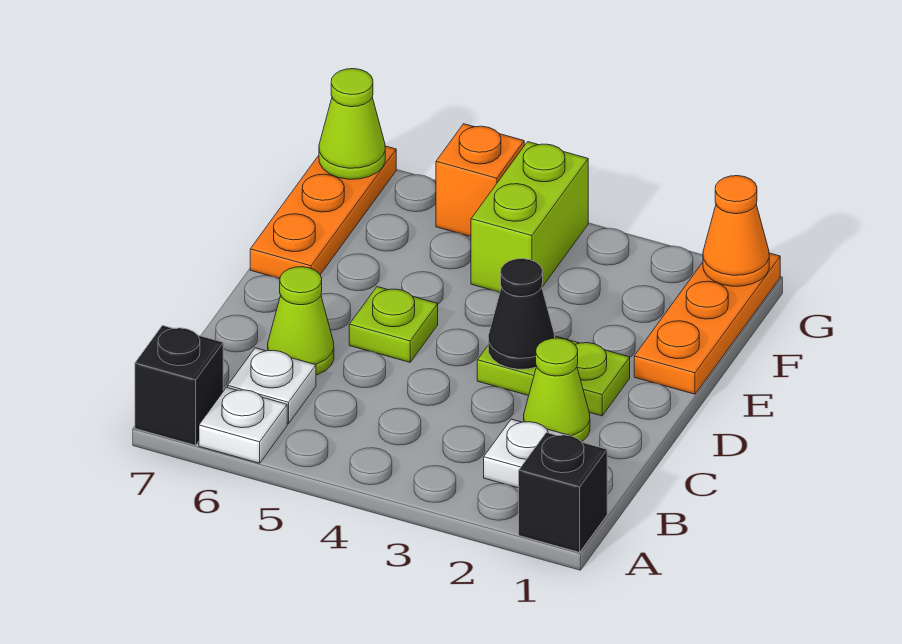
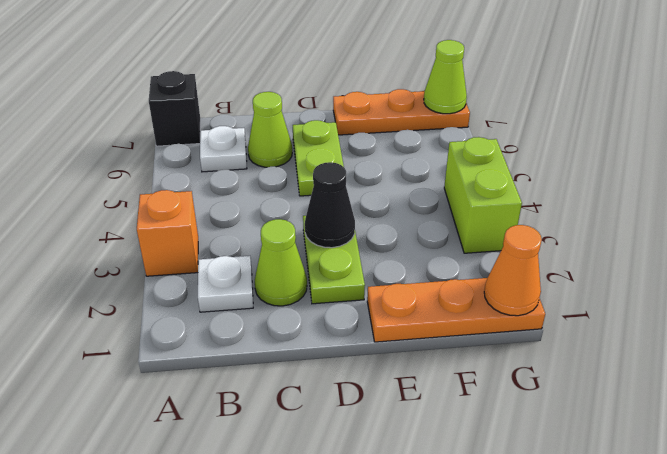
black 1x1 brick [519,433,607,552] -> none
white 1x1 plate [199,387,287,463] -> none
lime 1x1 plate [349,287,438,362] -> lime 1x2 plate [293,120,344,196]
lime 1x2 brick [471,142,588,292] -> lime 1x2 brick turned to [444,137,522,253]
orange 1x1 brick [436,124,524,237] -> orange 1x1 brick moved to [137,190,198,276]

